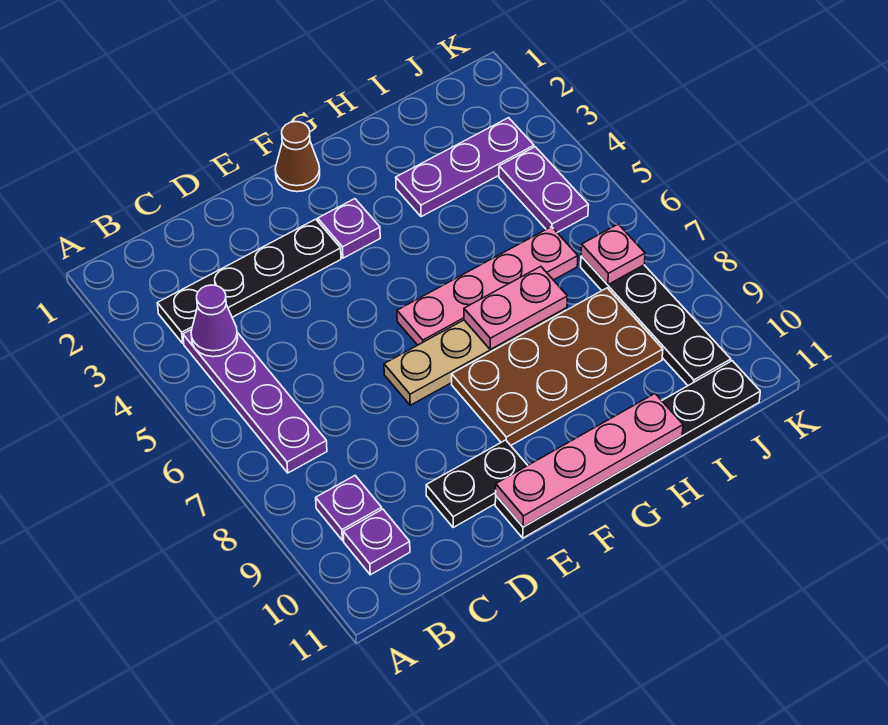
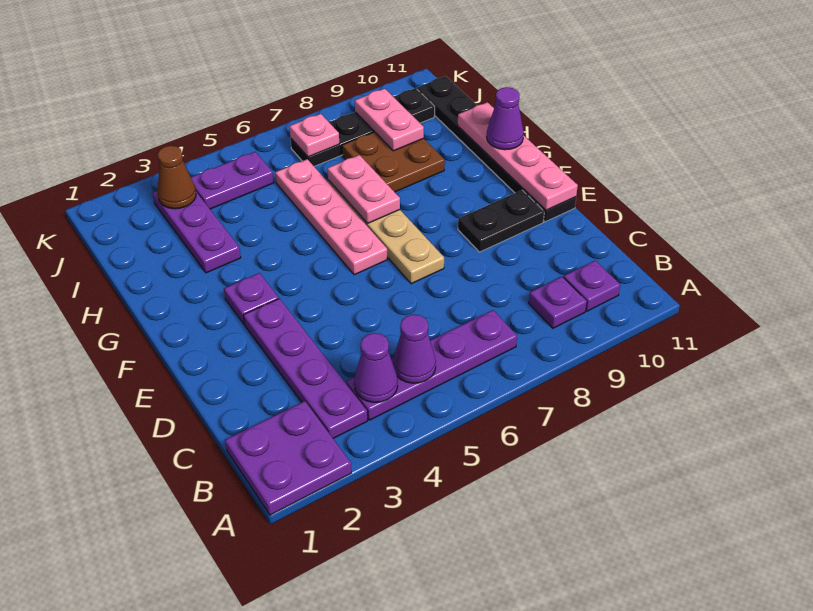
none -> purple 2x2 plate [225,401,351,515]
black 1x4 plate [157,219,341,343] -> purple 1x4 plate [243,299,367,438]
none -> purple 1x1 cone [393,314,436,383]
black 1x2 plate [426,440,528,528] -> black 1x2 plate turned to [458,190,544,252]
brown 1x1 cone [275,122,320,192] -> brown 1x1 cone moved to [157,146,196,209]
brown 2x4 plate [452,288,663,445] -> brown 2x2 plate [342,132,445,192]
none -> purple 1x1 cone [487,87,524,150]
none -> pink 1x2 plate [355,89,424,151]

